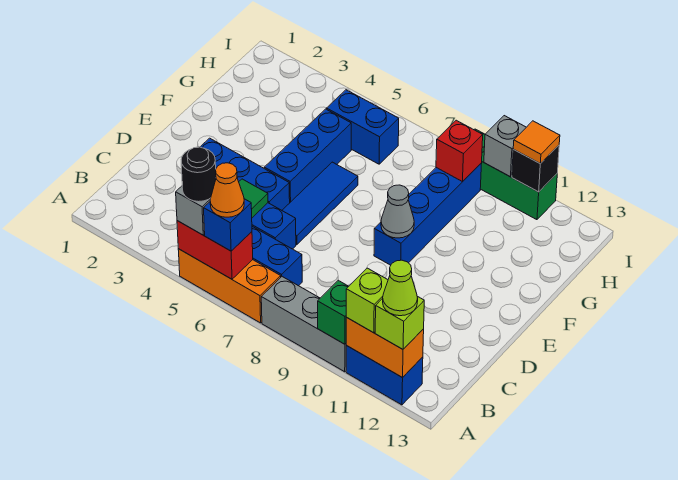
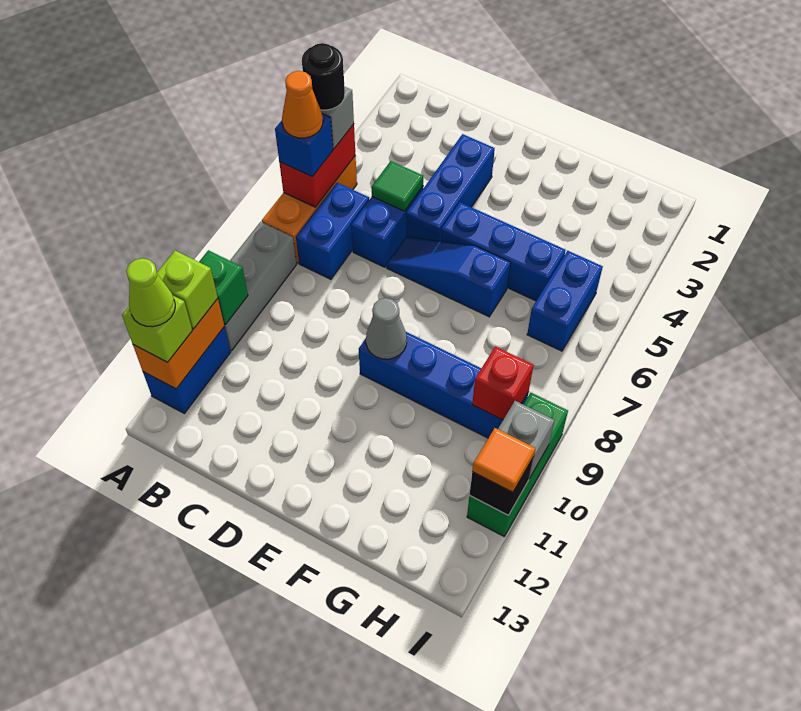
blue 1x3 tile [282,162,358,245] -> blue 1x3 slope [387,237,511,317]

